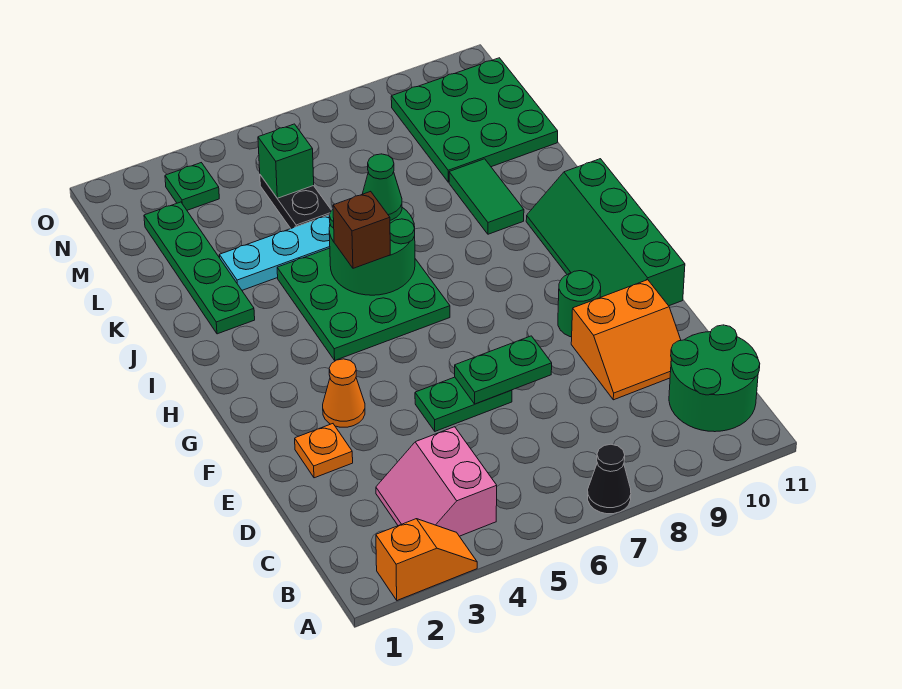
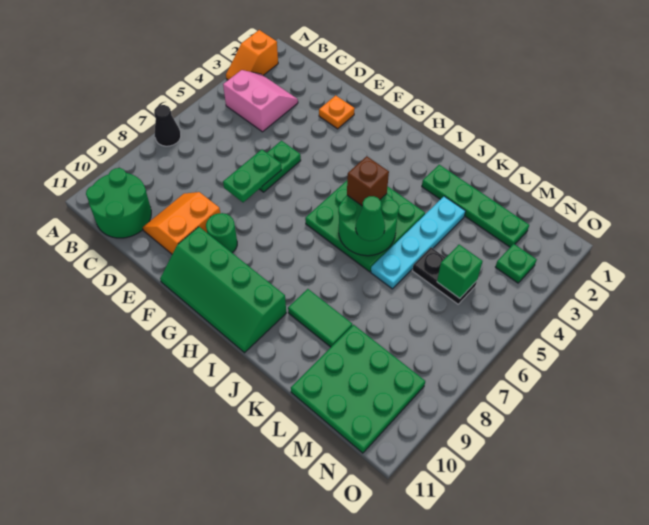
orange 1x1 cone [323,359,365,427] -> none
green 2x4 slope [526,159,685,306] -> green 2x4 slope turned to [160,227,286,353]

